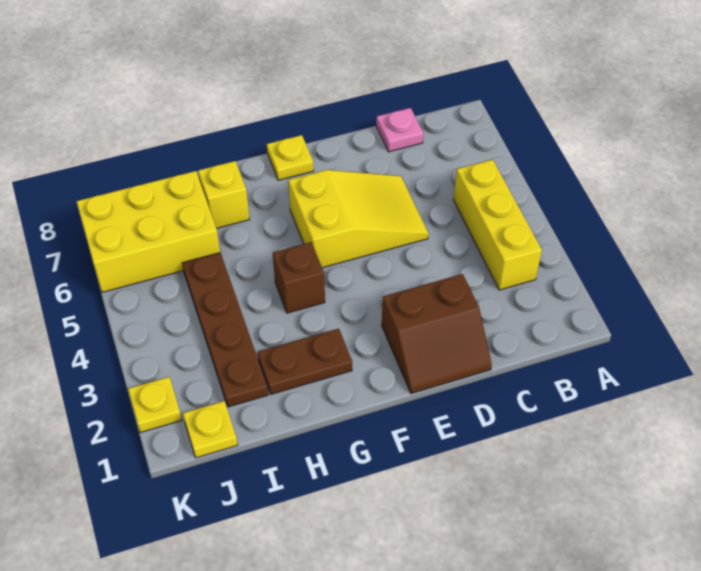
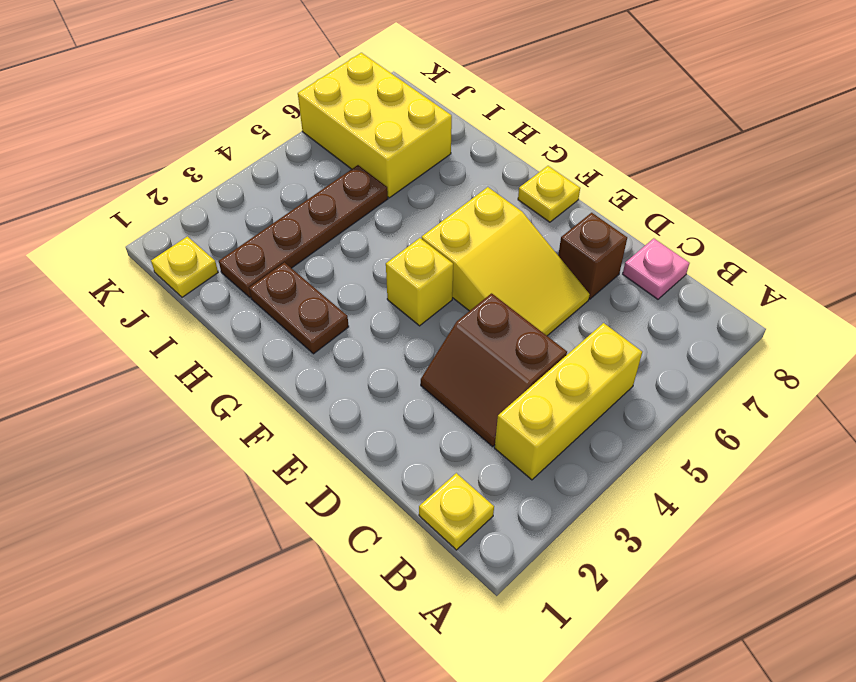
brown 2x2 slope [382,274,492,394] -> brown 2x2 slope moved to [421,293,567,447]
brown 1x1 brick [273,242,325,313] -> brown 1x1 brick moved to [558,213,627,299]
yellow 1x1 brick [198,161,249,228] -> yellow 1x1 brick moved to [386,238,453,326]
yellow 1x1 plate [128,377,182,433] -> yellow 1x1 plate moved to [419,473,494,550]

